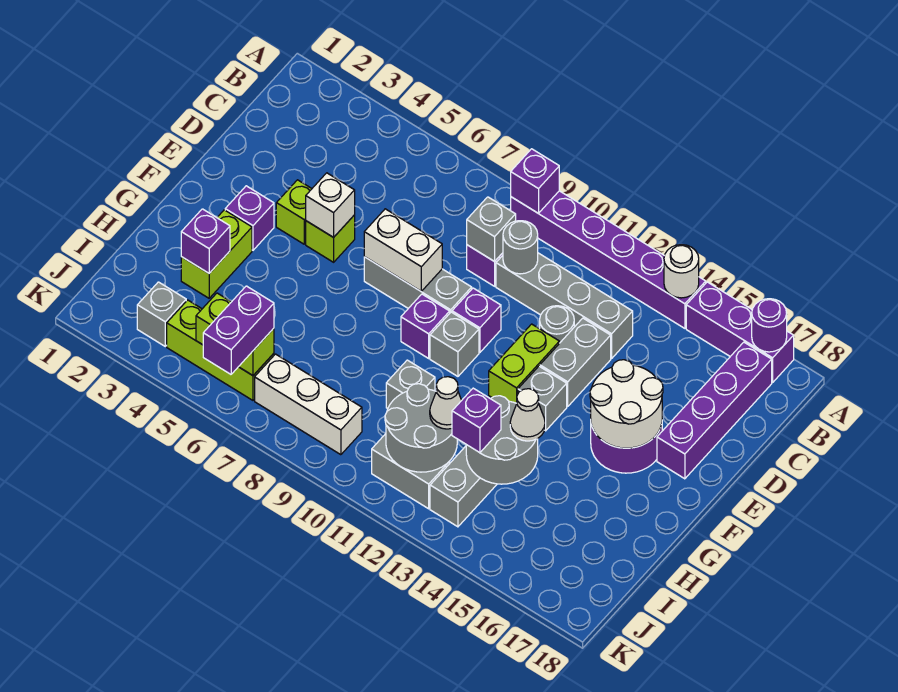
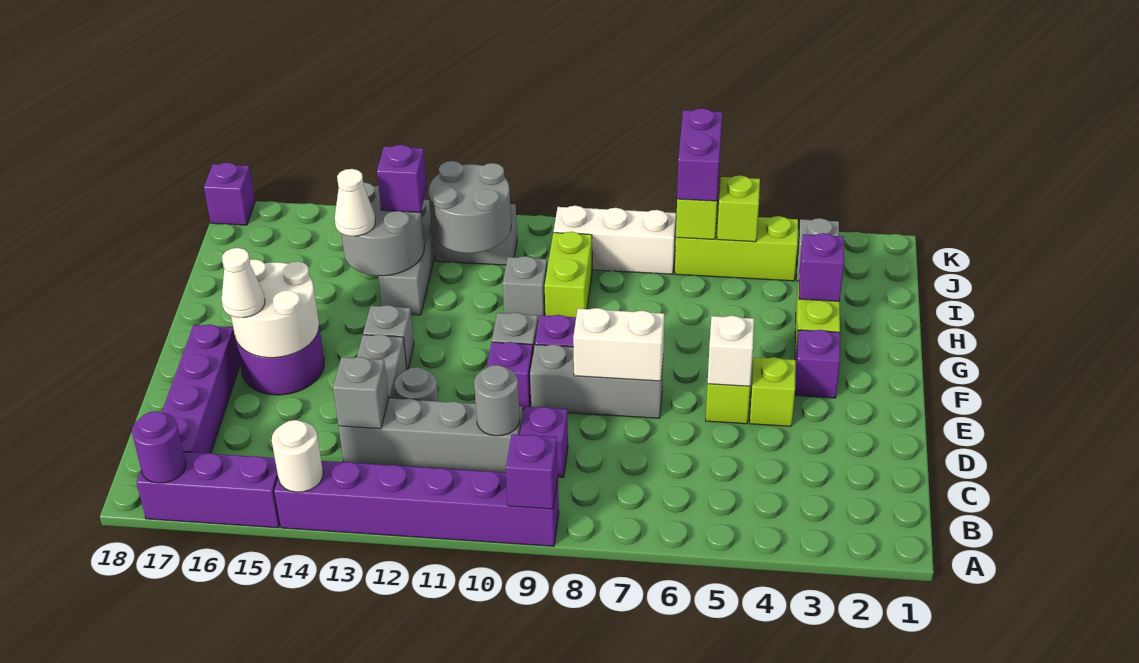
grey 1x1 brick [467,197,516,262] -> grey 1x1 brick moved to [333,357,389,429]
lime 1x2 brick [489,324,559,403] -> lime 1x2 brick moved to [545,232,592,317]
white 1x1 cone [430,377,462,429] -> white 1x1 cone moved to [222,248,265,318]
none -> purple 1x1 brick [204,163,255,225]

